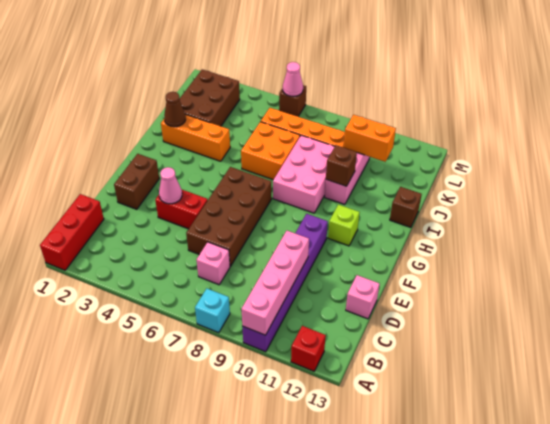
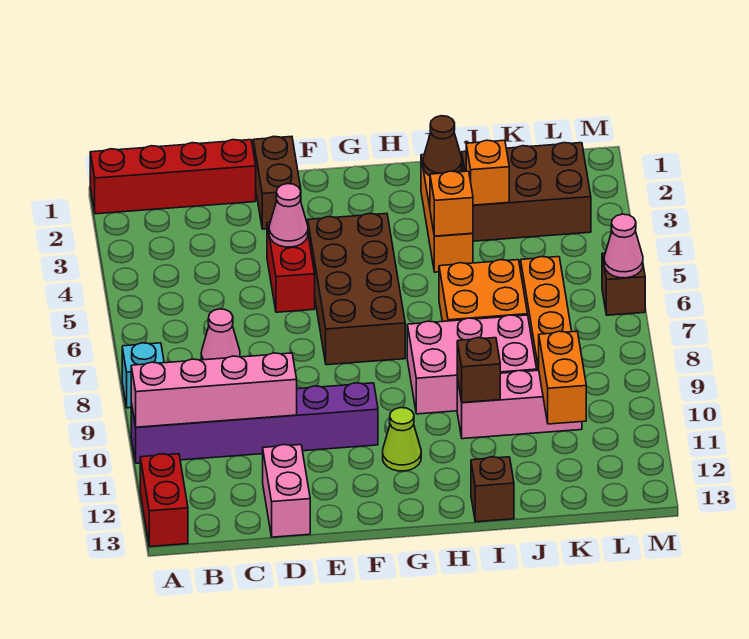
red 1x3 brick [40,194,104,270] -> red 1x4 brick [90,140,256,214]
red 1x1 brick [291,326,326,371] -> red 1x2 brick [140,454,188,547]
pink 1x1 brick [197,242,230,285] -> pink 1x1 cone [201,309,240,360]
brown 2x4 brick [186,167,272,266] -> brown 2x4 brick turned to [308,213,405,365]
pink 1x1 brick [346,275,379,319] -> pink 1x2 brick [263,445,310,537]
brown 1x2 brick [114,154,159,209] -> brown 1x2 brick turned to [253,136,301,229]
lime 1x1 brick [328,204,360,246] -> lime 1x1 cone [383,408,421,471]
none -> orange 1x1 brick [430,171,473,236]
none -> orange 1x1 brick [466,140,509,205]

